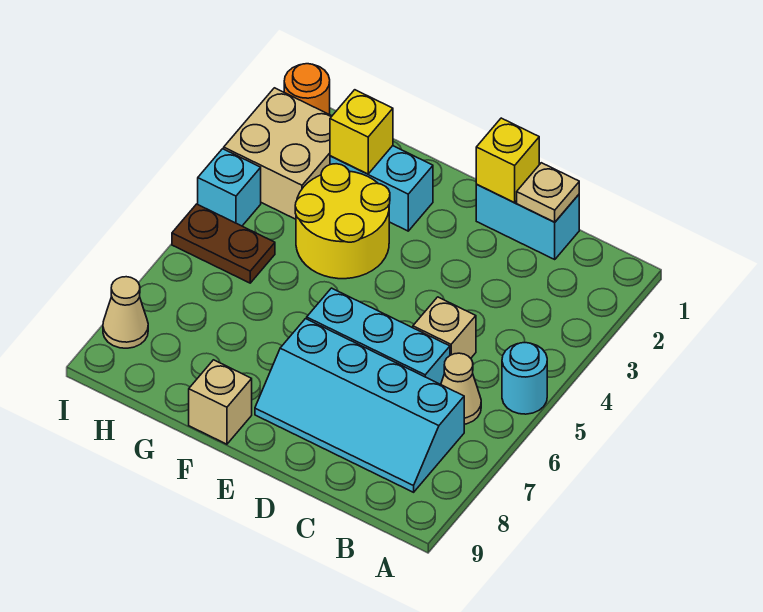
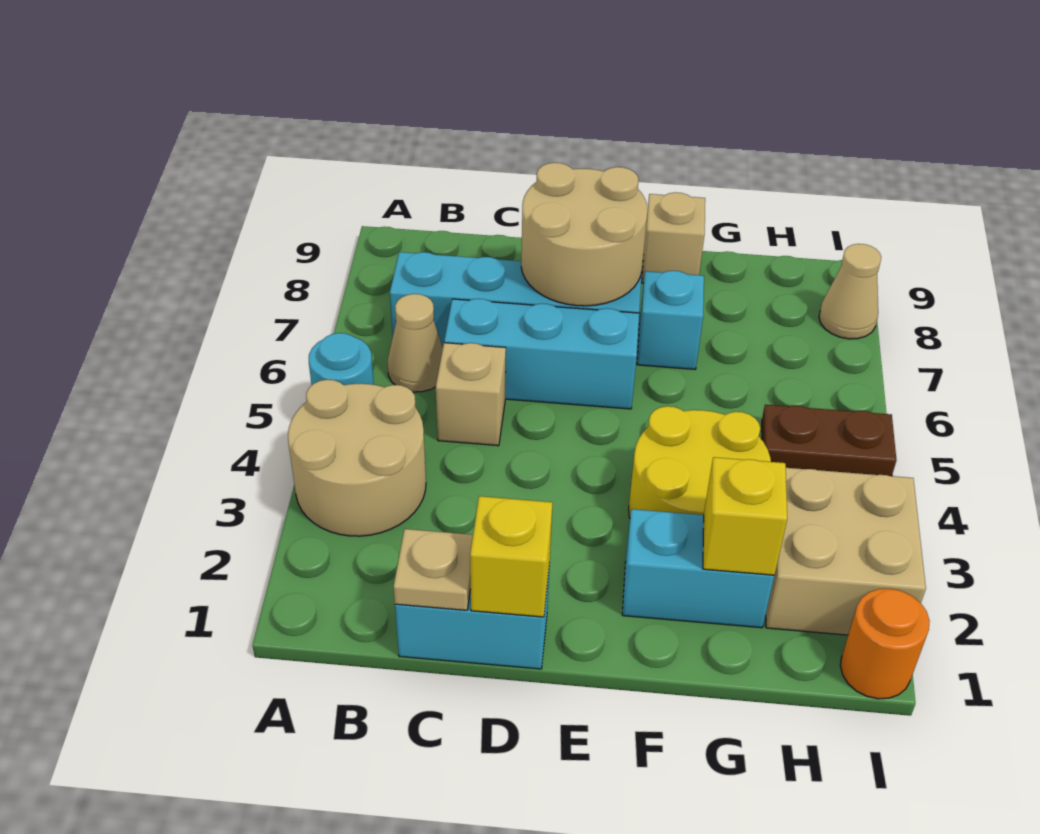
none -> tan 2x2 round brick [288,380,426,536]
none -> tan 2x2 round brick [521,163,648,306]
cyan 1x1 brick [198,149,261,226] -> cyan 1x1 brick moved to [637,271,704,369]

